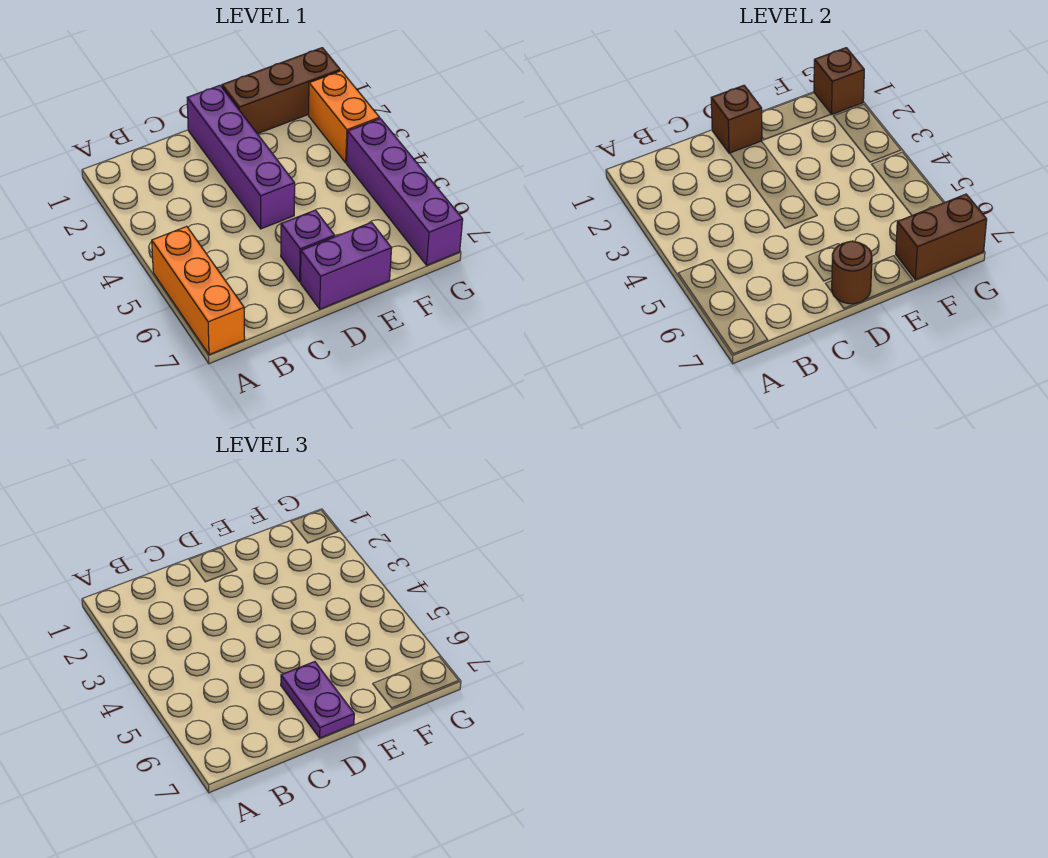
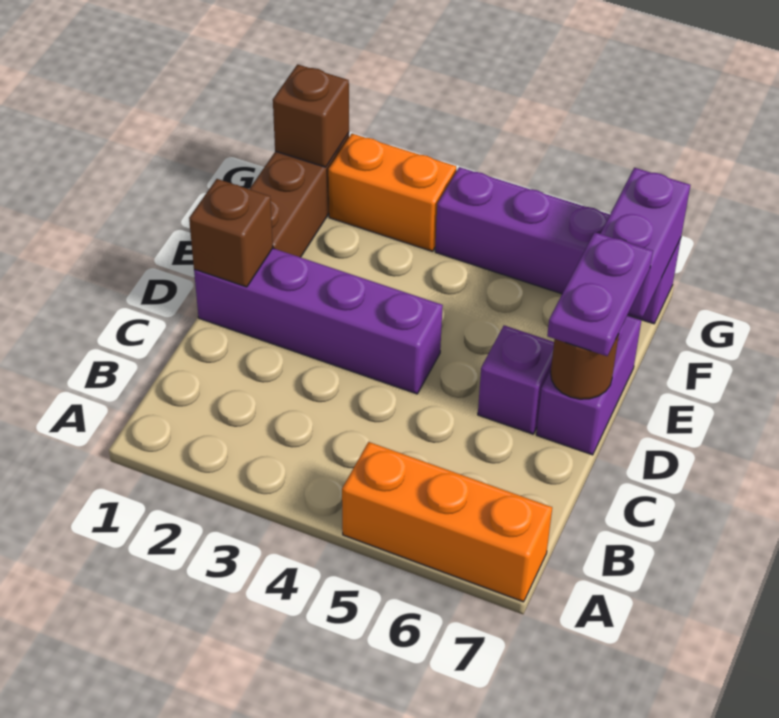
purple 1x2 plate [281,662,354,738] -> purple 1x2 plate turned to [547,232,653,356]
brown 1x2 brick [896,194,987,280] -> purple 1x2 brick [600,168,690,317]

